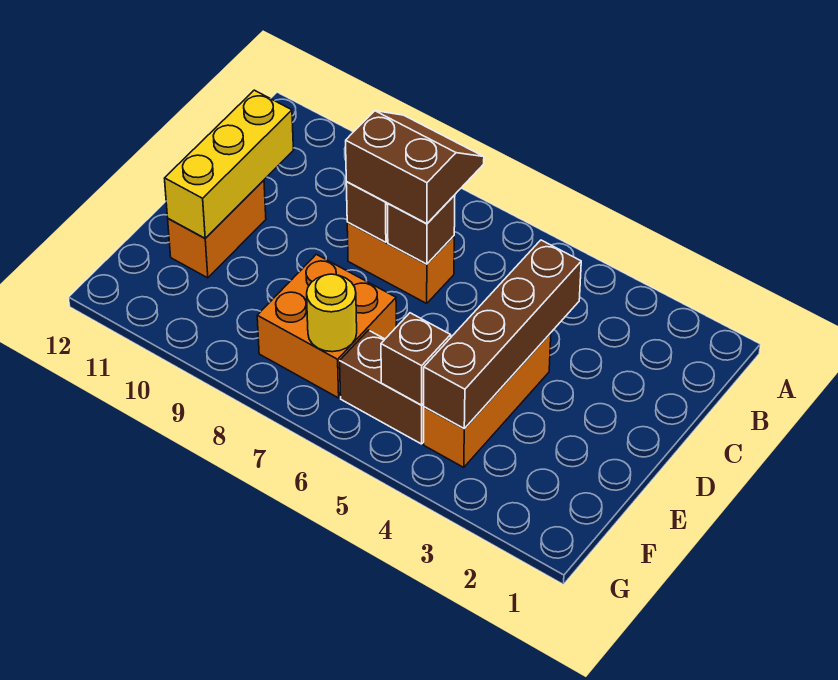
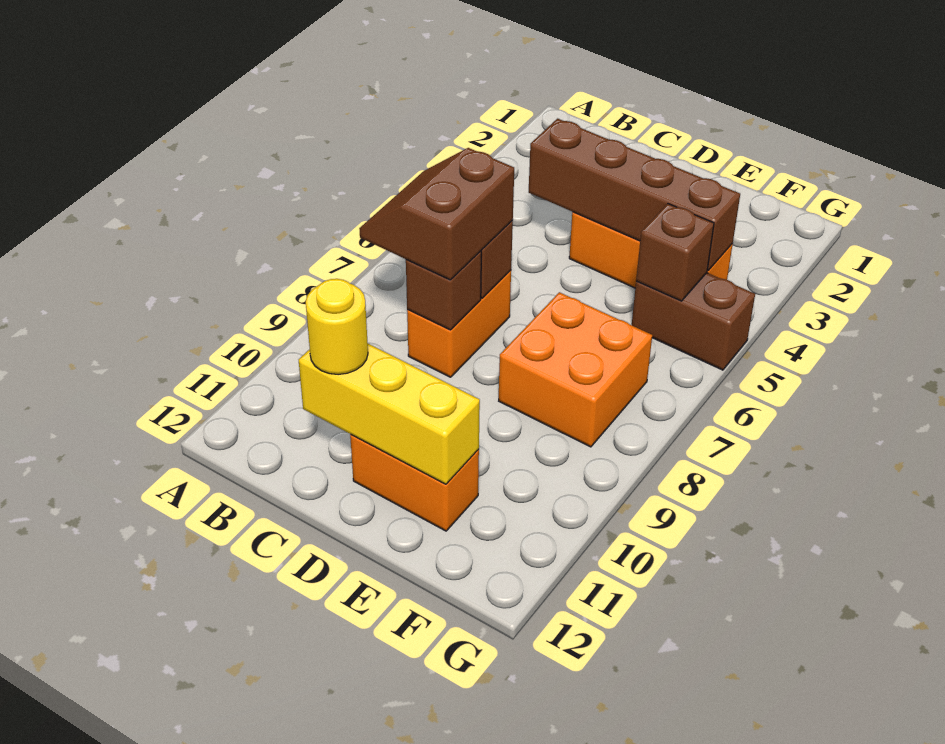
brown 1x2 brick [340,330,424,444] -> brown 1x2 brick turned to [632,273,755,370]
yellow 1x1 round brick [307,274,357,352] -> yellow 1x1 round brick moved to [306,279,368,375]

